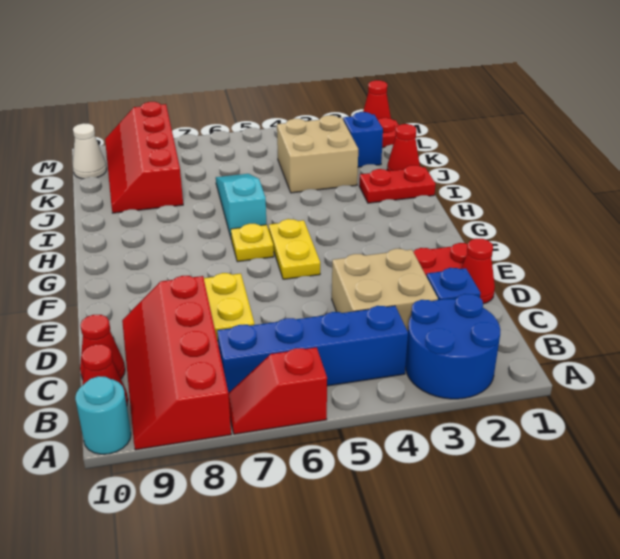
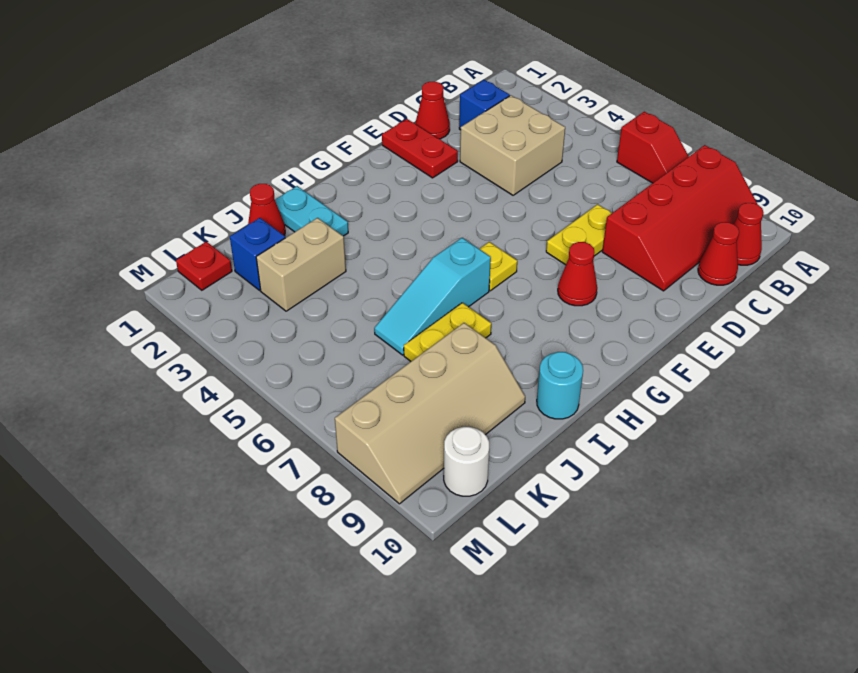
blue 2x2 round brick [405,294,500,399] -> none
cyan 1x1 round brick [75,376,131,454] -> cyan 1x1 round brick moved to [537,352,583,419]
blue 1x4 brick [217,306,408,393] -> none
yellow 1x2 plate [269,219,320,279] -> yellow 1x2 plate moved to [404,303,491,361]
red 1x2 plate [359,165,436,203] -> cyan 1x2 plate [275,186,348,236]
tan 2x2 brick [277,115,358,193] -> tan 1x2 brick [256,218,346,311]
red 2x4 slope [105,102,183,213] -> tan 2x4 slope [335,323,525,504]
white 1x1 cone [73,123,107,179] -> white 1x1 round brick [444,427,489,496]
red 1x1 cone [363,80,391,120] -> red 1x1 cone moved to [558,242,597,306]

